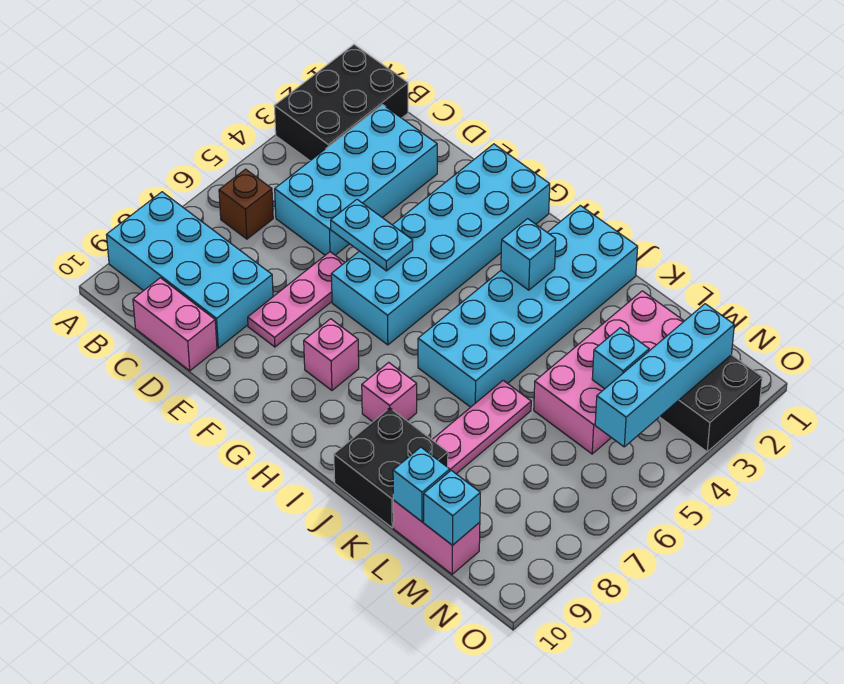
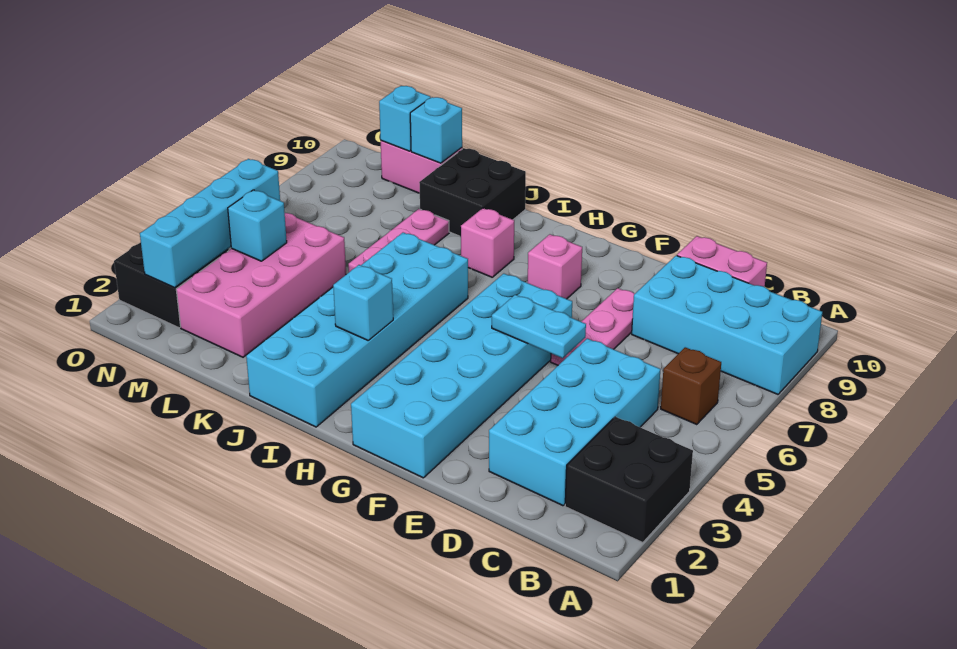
black 2x3 brick [274,45,408,161] -> black 2x2 brick [565,417,693,543]

